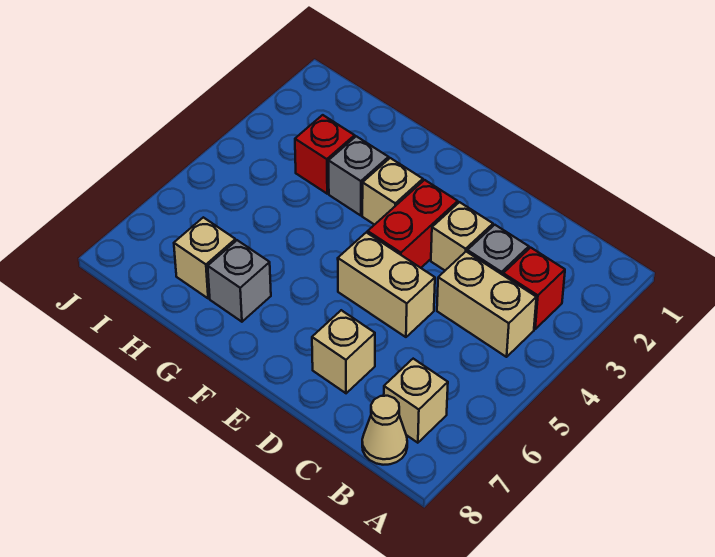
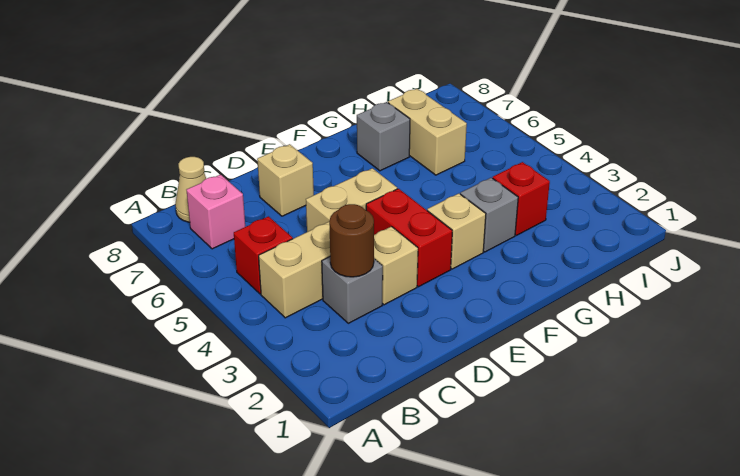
red 1x1 brick [503,248,565,329] -> red 1x1 brick moved to [234,216,293,294]
tan 1x1 brick [384,359,448,443] -> pink 1x1 brick [187,175,245,249]
none -> brown 1x1 round brick [329,204,374,277]
tan 1x1 brick [174,217,236,298] -> tan 1x2 brick [388,89,467,175]

